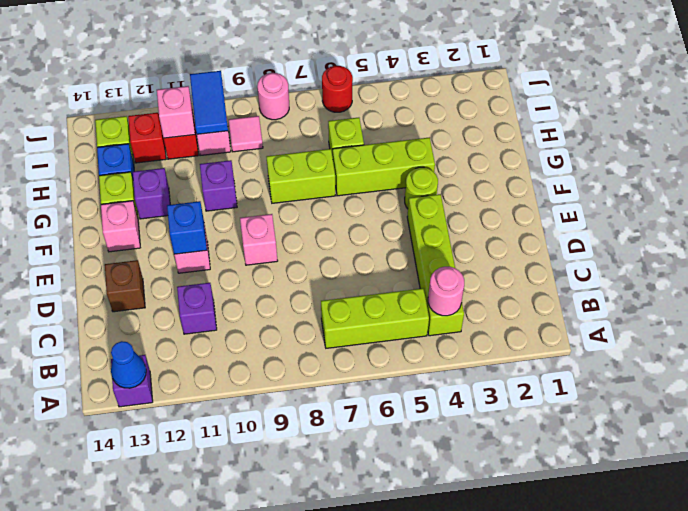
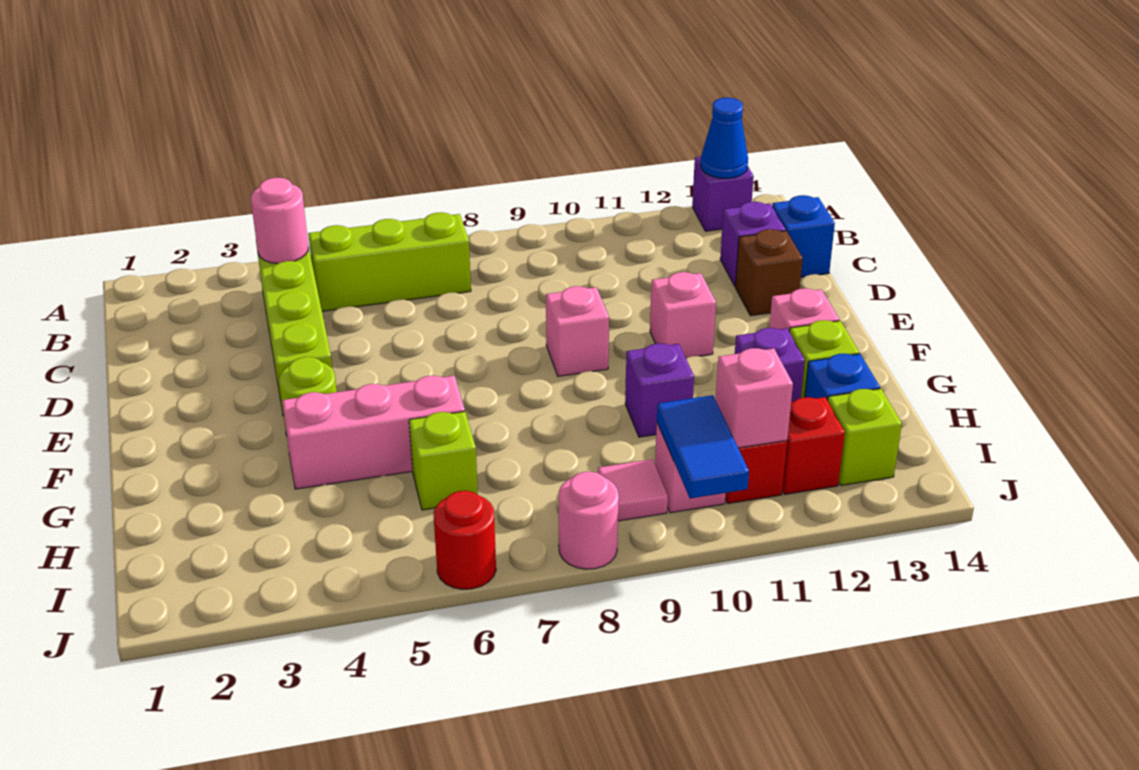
purple 1x1 brick [177,283,217,334] -> purple 1x1 brick moved to [720,202,786,286]
blue 1x1 brick [167,201,207,254] -> blue 1x1 brick moved to [772,195,835,277]
lime 1x3 brick [333,137,435,196] -> pink 1x3 brick [282,376,465,489]
lime 1x2 brick [267,149,335,203] -> none

